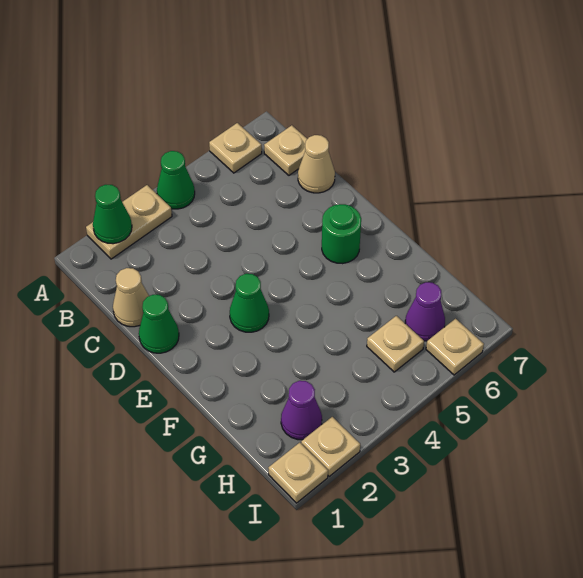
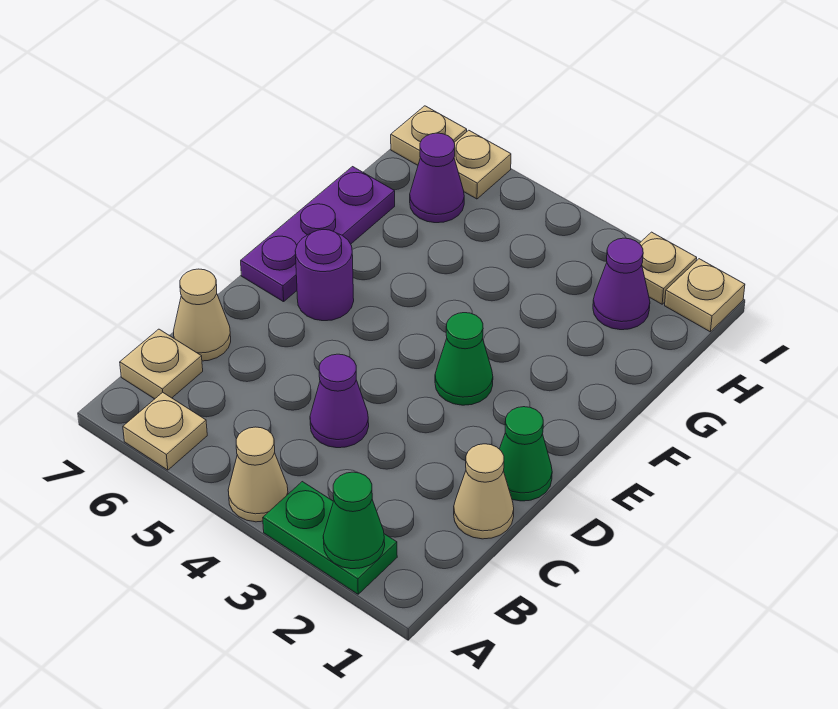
tan 1x2 plate [86,185,172,259] -> green 1x2 plate [263,482,397,594]
green 1x1 cone [157,151,195,209] -> tan 1x1 cone [228,427,288,522]
none -> purple 1x1 cone [310,354,369,448]
green 1x1 round brick [322,204,361,264] -> purple 1x1 round brick [295,230,354,321]
none -> purple 1x3 plate [241,167,395,302]
tan 1x1 plate [367,316,424,372] -> tan 1x1 plate moved to [391,106,467,165]

